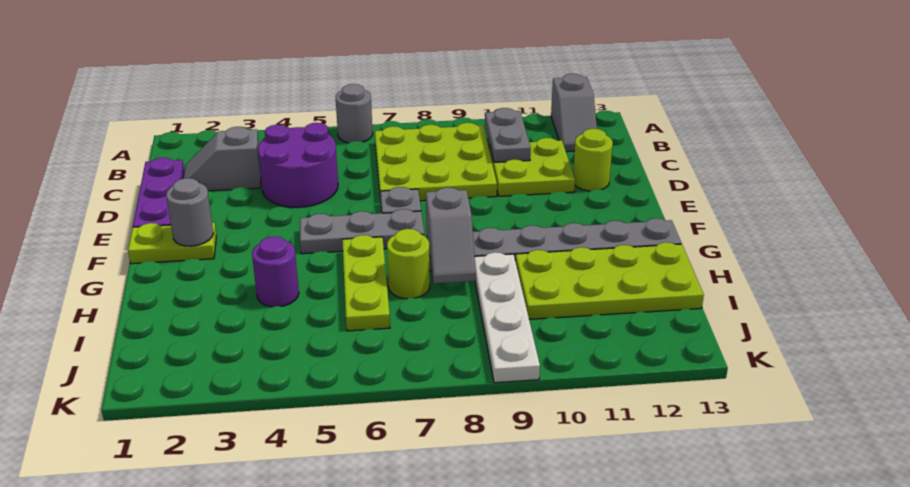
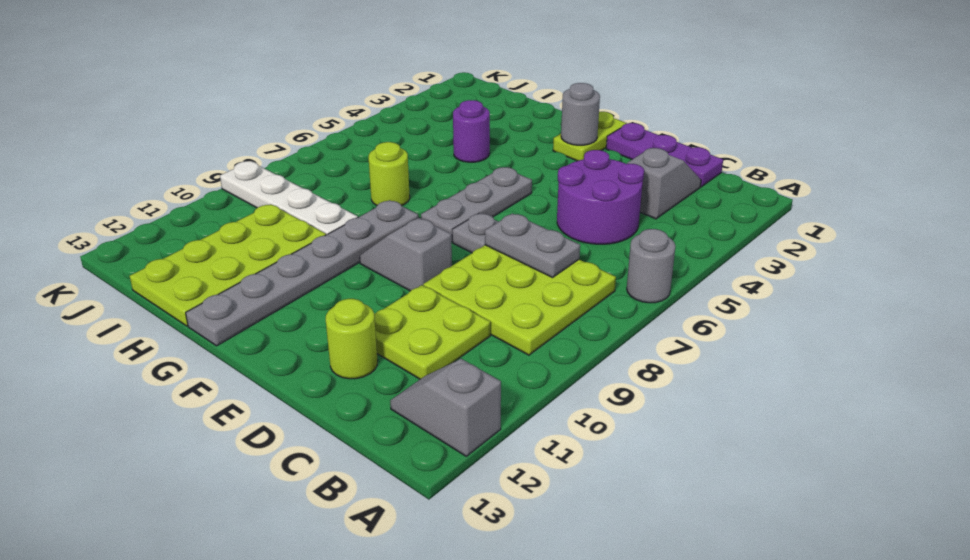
grey 1x2 plate [485,108,531,162] -> grey 1x2 plate moved to [485,213,580,278]
lime 1x3 plate [342,235,390,331] -> none
grey 1x2 slope [426,187,476,283] -> grey 1x2 slope moved to [360,218,452,291]

